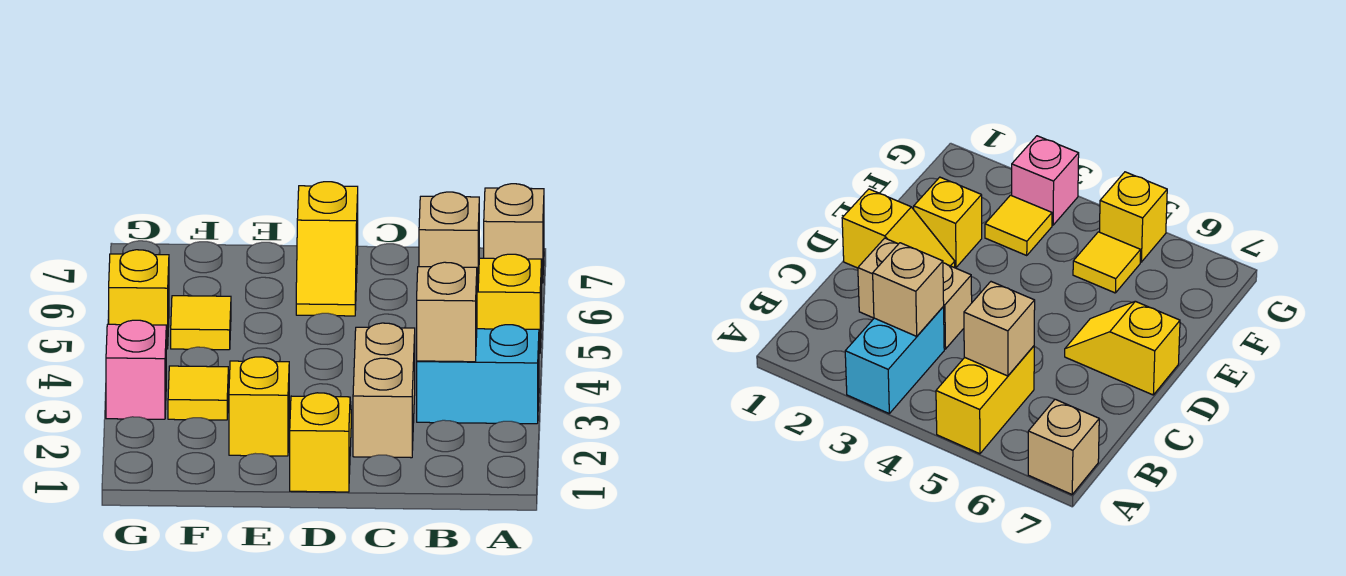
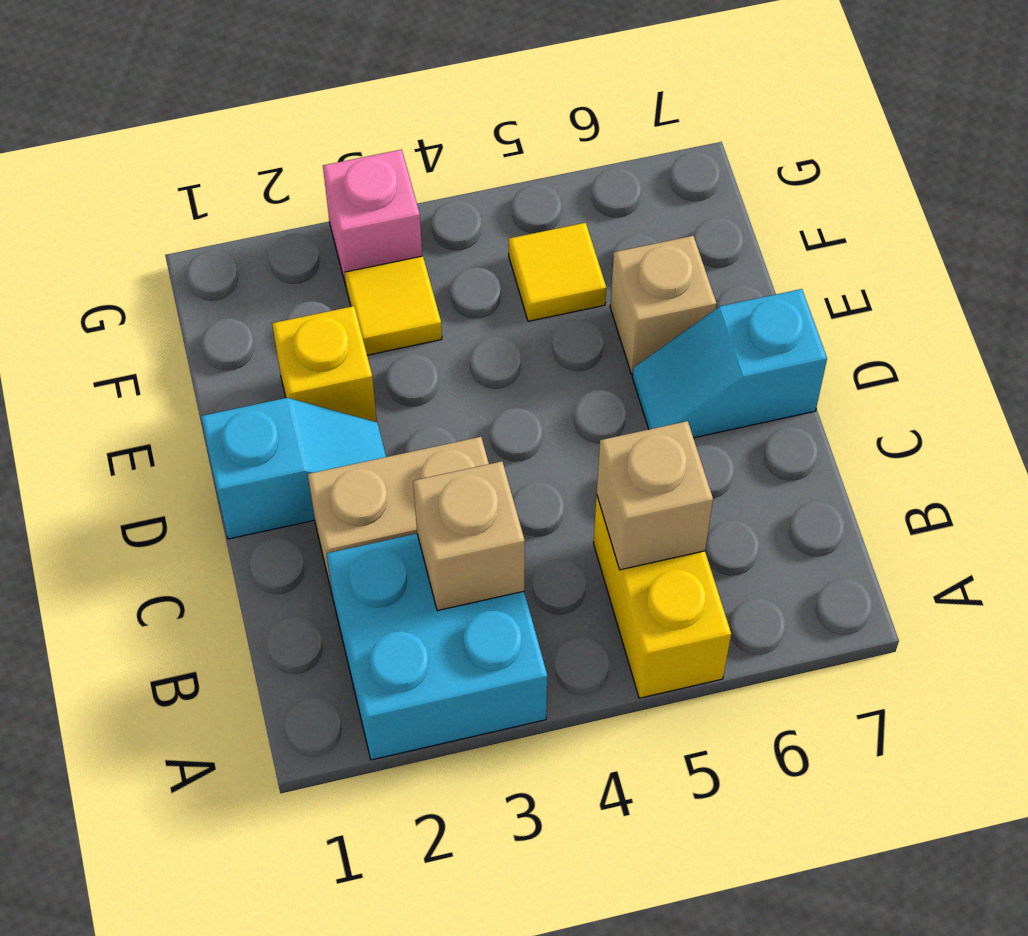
cyan 1x2 brick [417,325,539,424] -> cyan 2x2 brick [326,534,547,760]
tan 1x1 brick [484,184,544,283] -> tan 1x1 brick moved to [610,236,717,374]
yellow 1x2 slope [290,393,351,492] -> cyan 1x2 slope [201,398,386,539]
yellow 1x2 slope [296,182,358,316] -> cyan 1x2 slope [632,289,827,438]
yellow 1x1 brick [109,250,169,349] -> none

